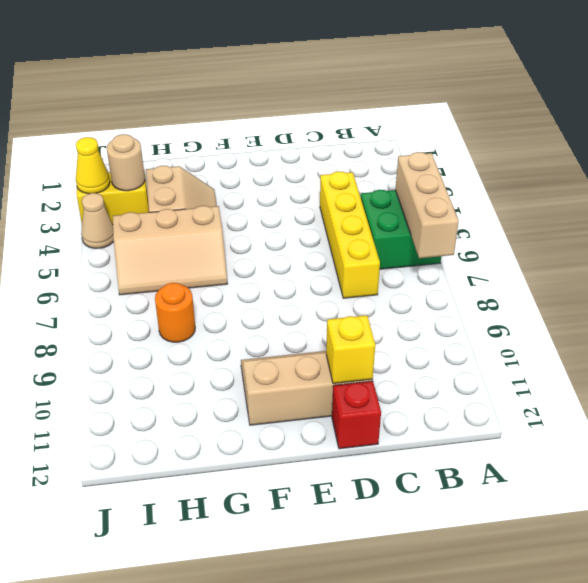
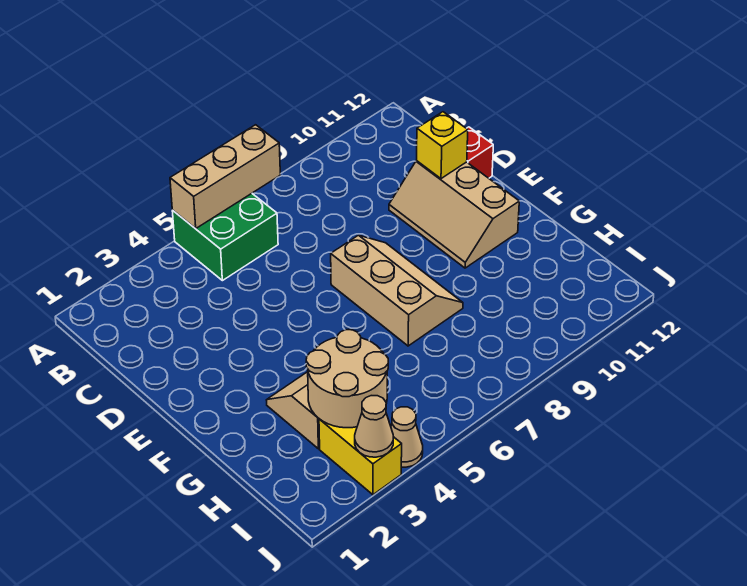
yellow 1x4 brick [320,171,380,298] -> none
tan 2x3 slope [113,206,227,295] -> tan 2x3 slope moved to [331,235,463,346]
orange 1x1 round brick [155,283,195,342] -> none
tan 1x1 round brick [107,134,145,191] -> tan 2x2 round brick [306,330,388,428]
yellow 1x1 cone [76,137,110,194] -> tan 1x1 cone [355,396,393,457]

